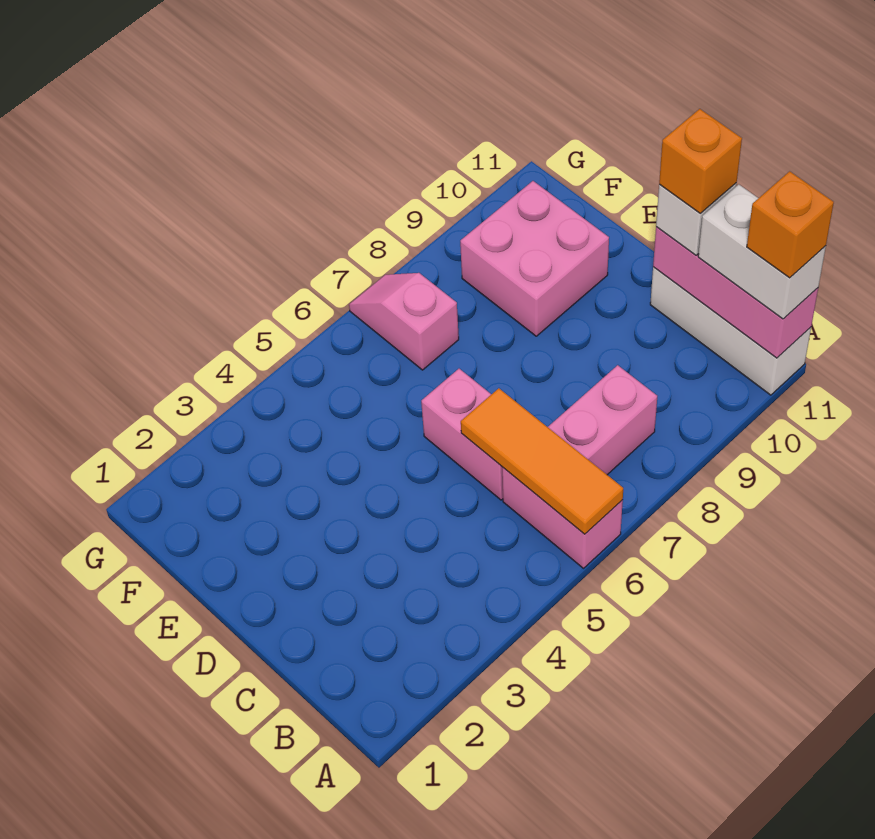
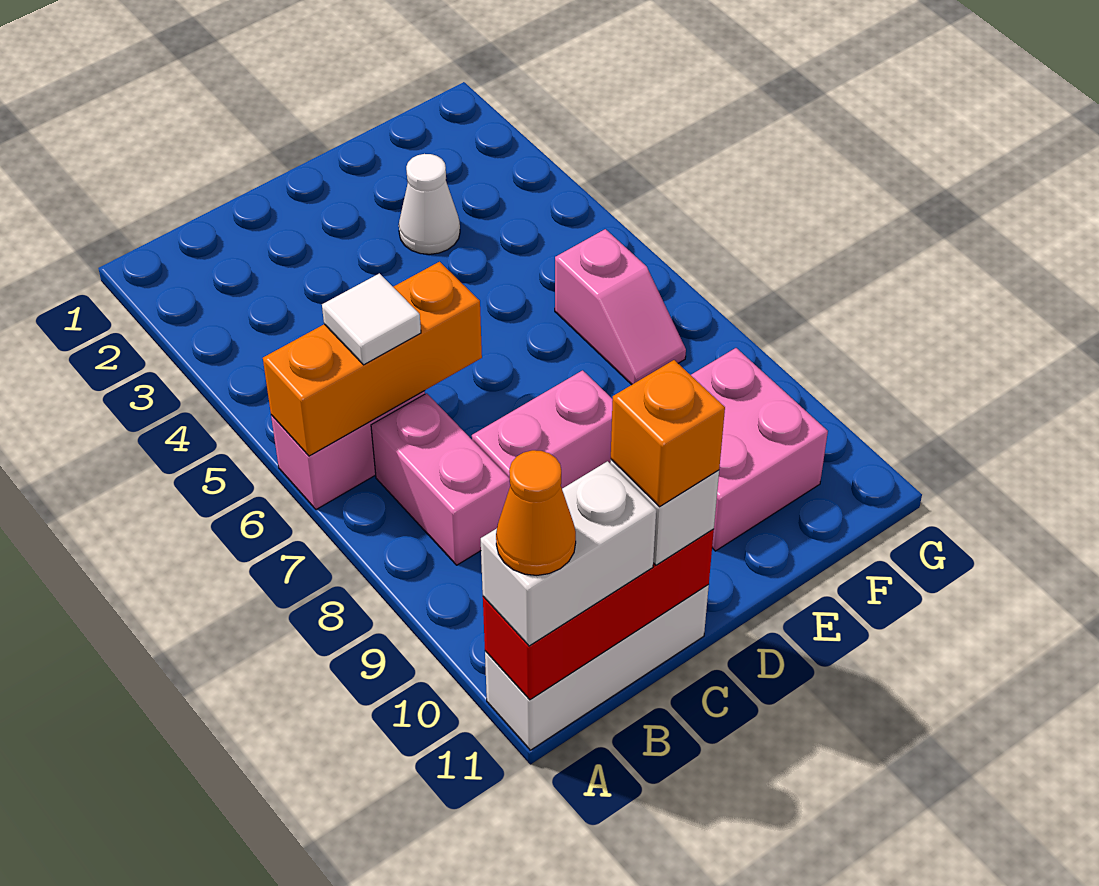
orange 1x3 tile [461,388,623,534] -> orange 1x3 brick [263,262,482,456]
pink 1x3 brick [653,227,818,358] -> red 1x3 brick [483,529,714,700]
orange 1x1 brick [747,171,834,278] -> orange 1x1 cone [496,450,576,575]
none -> white 1x1 tile [322,273,421,365]
pink 1x2 brick [421,369,503,500] -> pink 1x2 brick moved to [472,370,613,488]
none -> white 1x1 cone [399,154,460,254]
pink 1x2 slope [349,273,459,370] -> pink 1x2 slope turned to [555,229,686,385]

